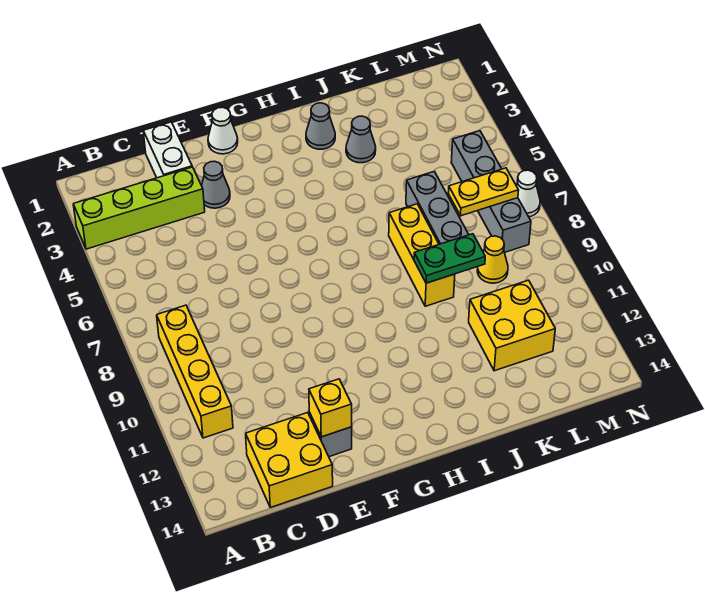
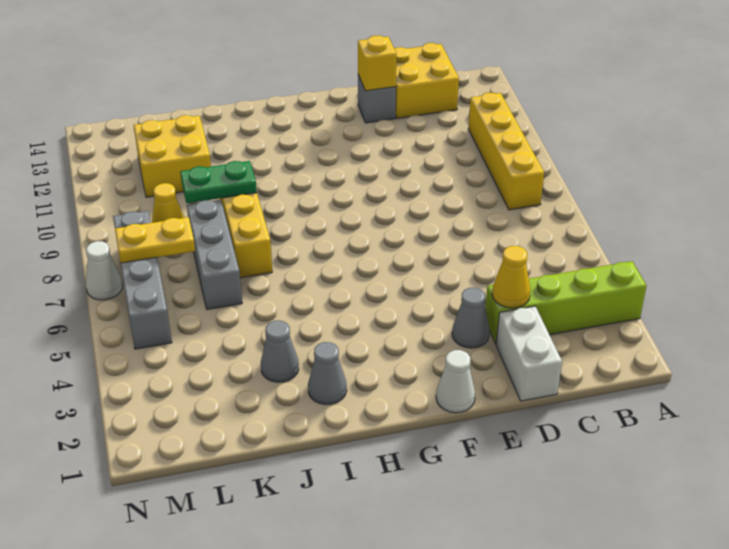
none -> yellow 1x1 cone [492,246,530,308]

